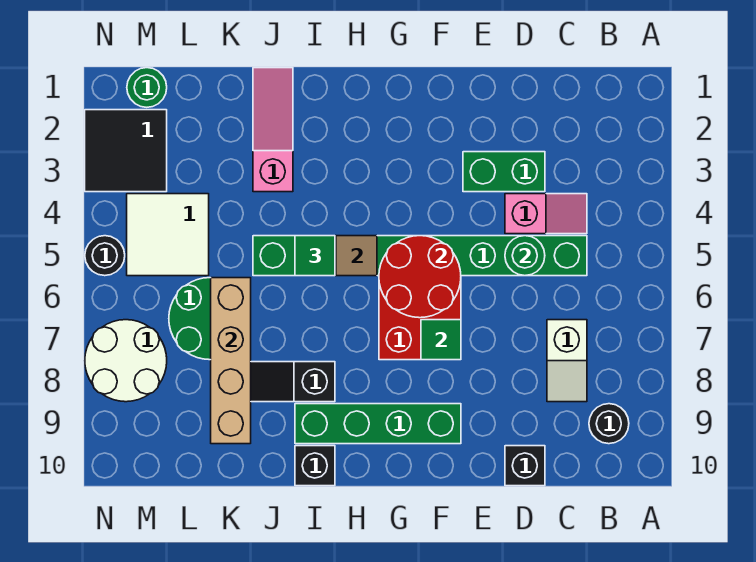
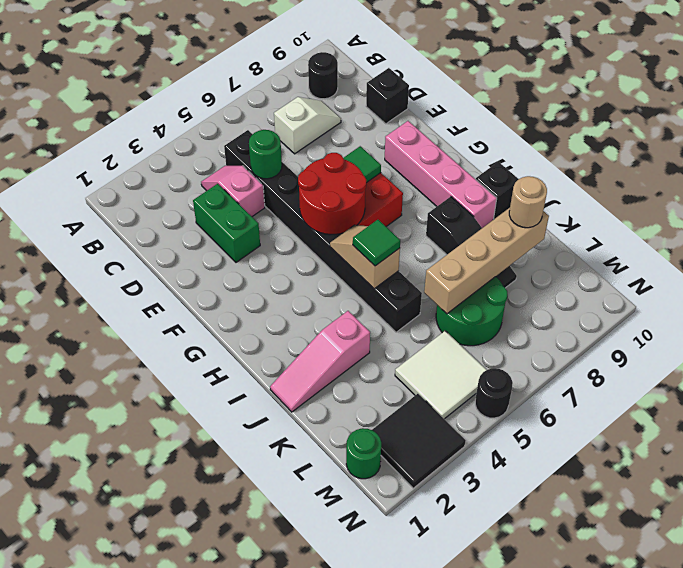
green 1x8 brick [253,236,587,276] -> black 1x8 brick [224,130,422,332]
green 1x4 brick [295,404,461,444] -> pink 1x4 brick [385,121,497,228]
none -> tan 1x1 round brick [509,176,547,228]
white 2x2 round brick [85,320,167,402] -> none

